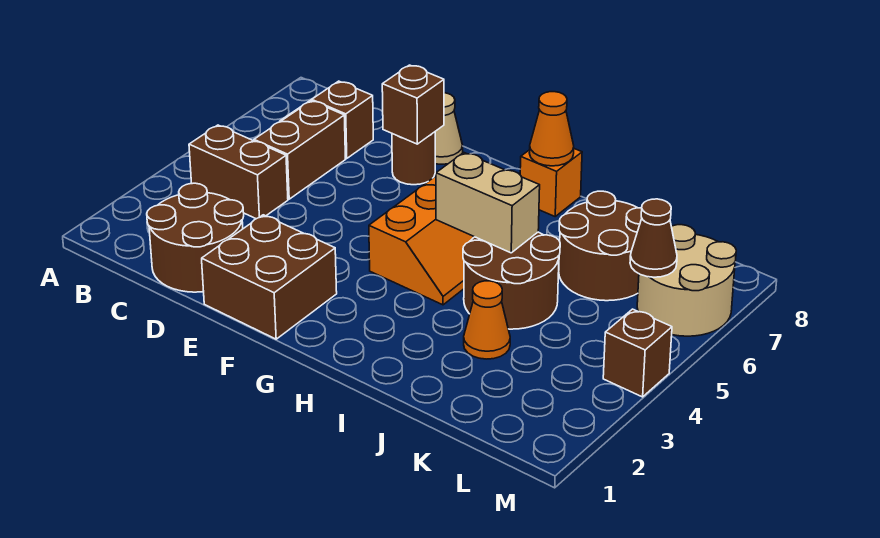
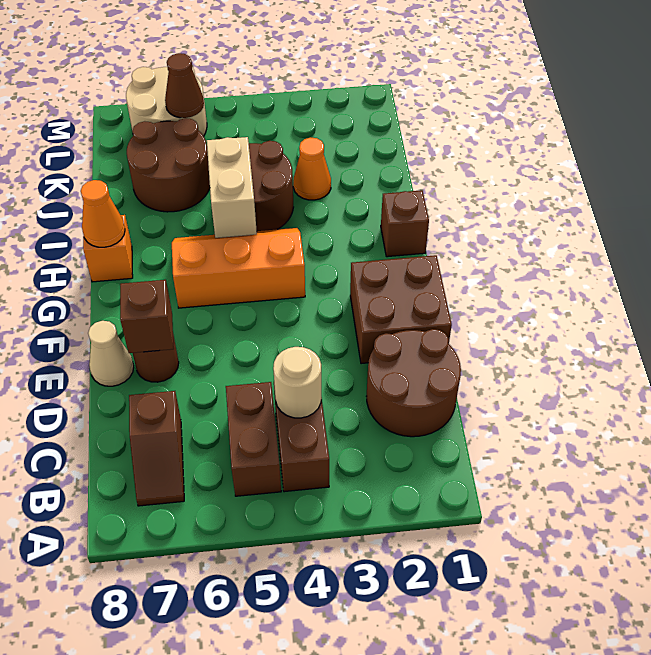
none -> tan 1x1 round brick [273,347,321,418]
brown 1x2 brick [254,101,346,199] -> brown 1x2 brick turned to [226,382,281,496]
brown 1x1 brick [603,309,672,397] -> brown 1x1 brick moved to [381,190,429,257]

